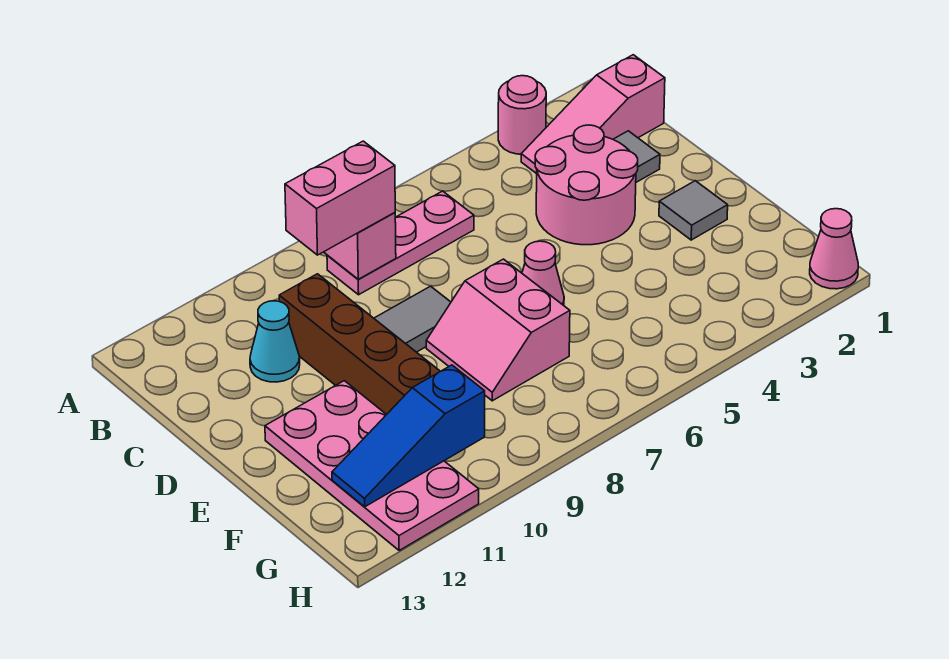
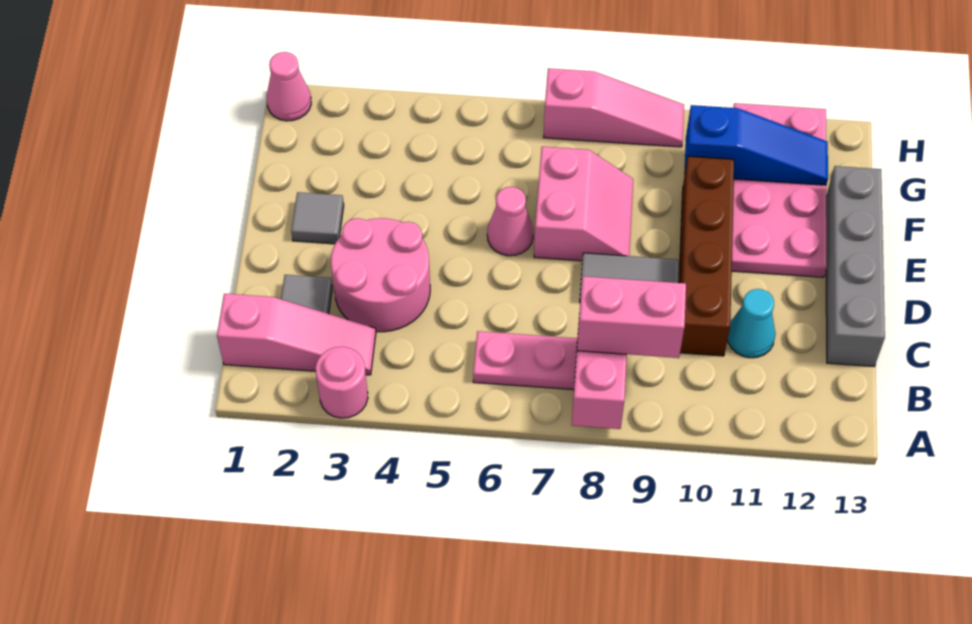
none -> grey 1x4 brick [826,166,885,367]
none -> pink 1x3 slope [544,68,684,147]

